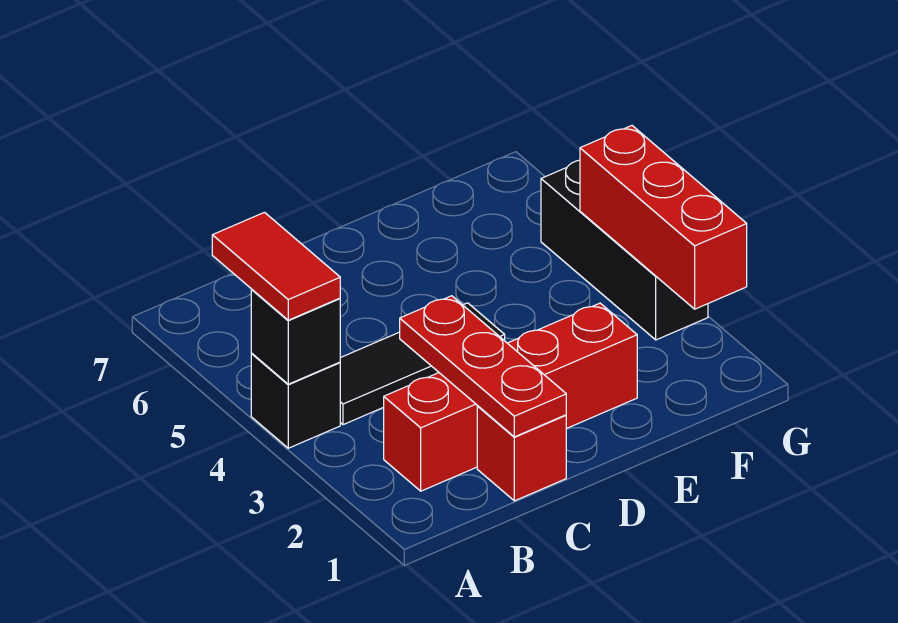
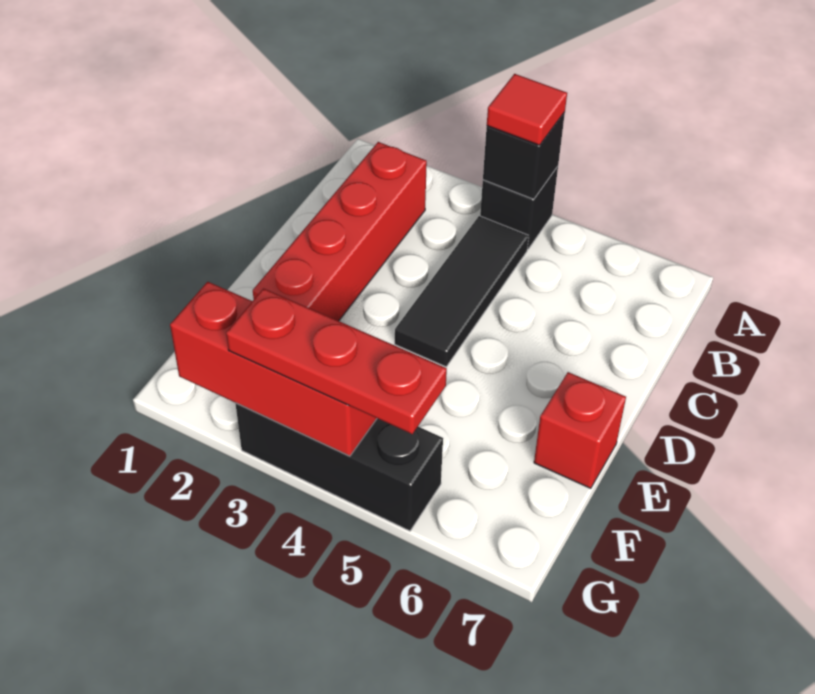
red 1x2 tile [212,212,340,320] -> red 1x1 tile [487,74,567,145]
red 1x1 brick [477,406,566,501] -> red 1x1 brick moved to [534,372,626,488]
red 1x3 plate [400,296,566,437] -> red 1x3 plate moved to [226,288,447,434]

